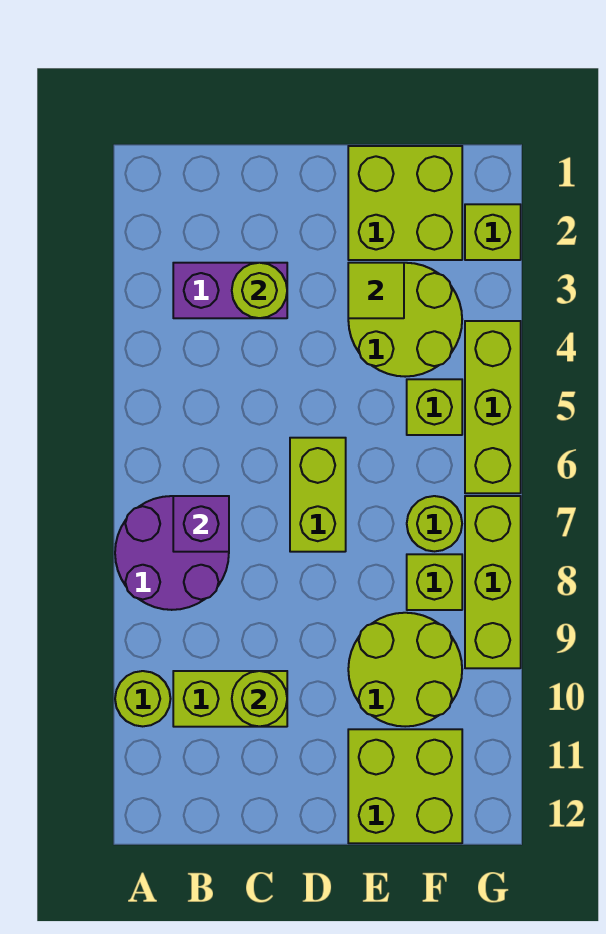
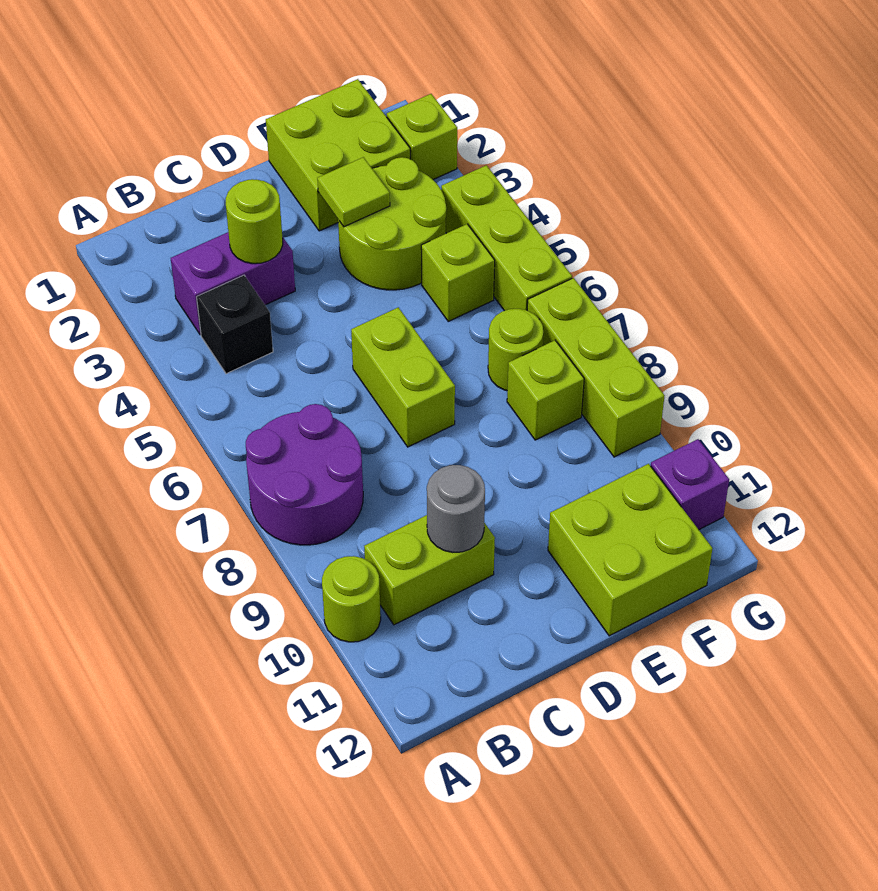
none -> black 1x1 brick [197,275,273,374]
purple 1x1 brick [173,496,229,552] -> purple 1x1 brick moved to [651,439,729,530]
lime 1x1 round brick [232,671,287,727] -> grey 1x1 round brick [427,465,485,552]
lime 2x2 round brick [348,613,462,727] -> none

